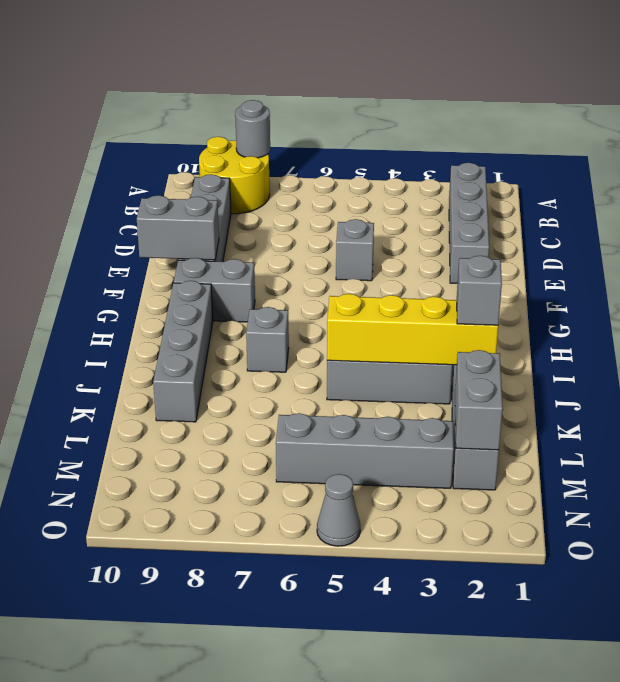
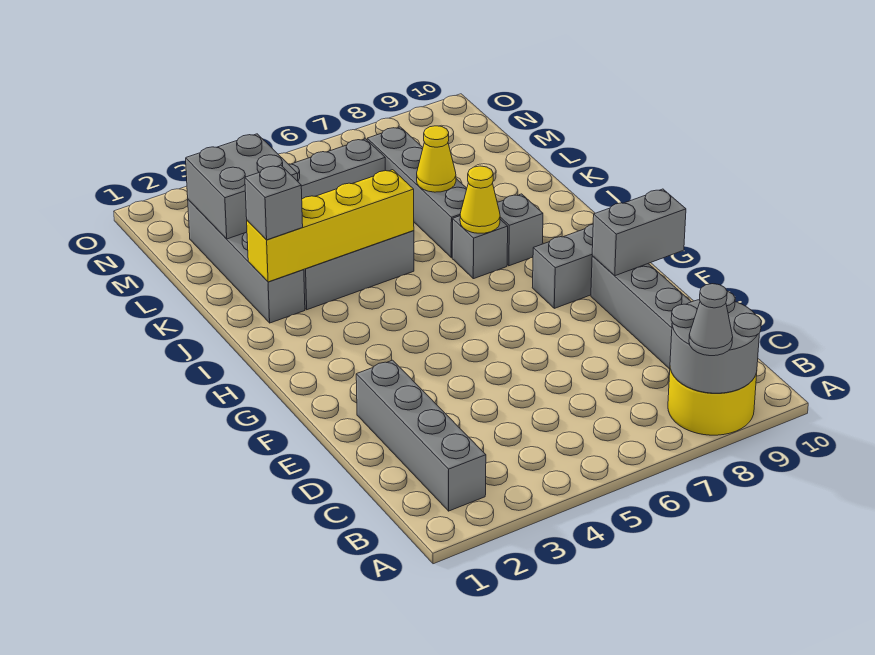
grey 1x1 round brick [235,100,270,158] -> grey 2x2 round brick [670,291,761,393]
grey 1x1 brick [336,219,374,281] -> grey 1x1 brick moved to [497,194,543,266]
grey 1x4 brick [153,281,213,422] -> grey 1x4 brick moved to [367,127,467,258]
none -> yellow 1x1 cone [460,166,500,233]
none -> yellow 1x1 cone [417,126,456,192]
grey 1x2 brick [455,350,503,450] -> grey 2x2 brick [186,134,298,239]
grey 1x1 cone [317,474,360,546] -> grey 1x1 cone moved to [689,284,733,356]

